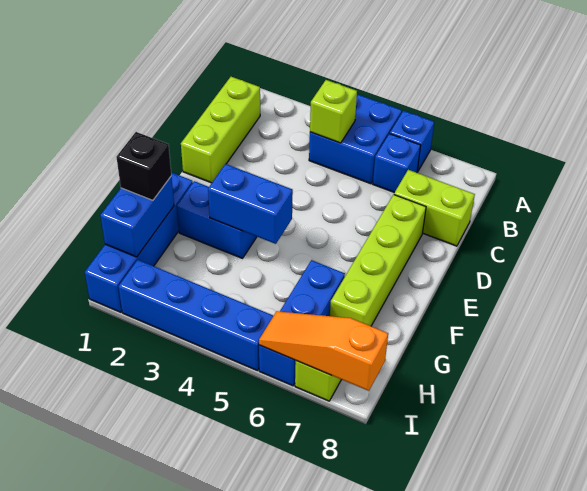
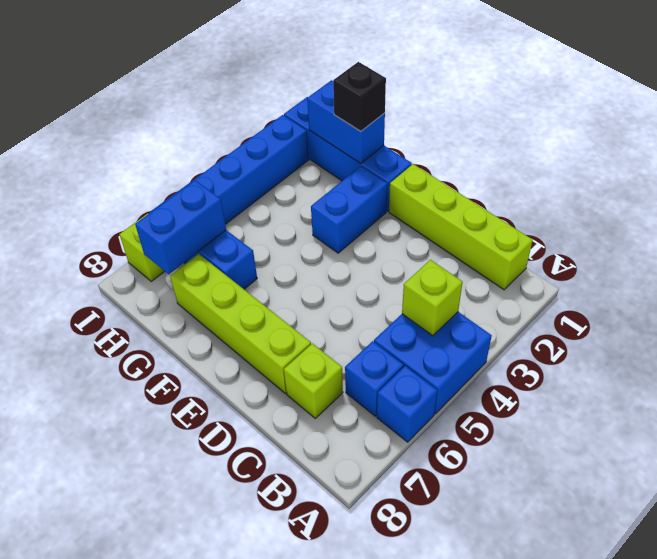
lime 1x3 brick [181,77,260,183] -> lime 1x4 brick [389,164,533,290]
lime 1x2 brick [394,170,475,246] -> lime 1x1 brick [284,343,343,418]
blue 1x2 brick [208,164,293,244] -> blue 1x2 brick moved to [135,180,226,274]
orange 1x3 slope [259,311,388,391] -> none

